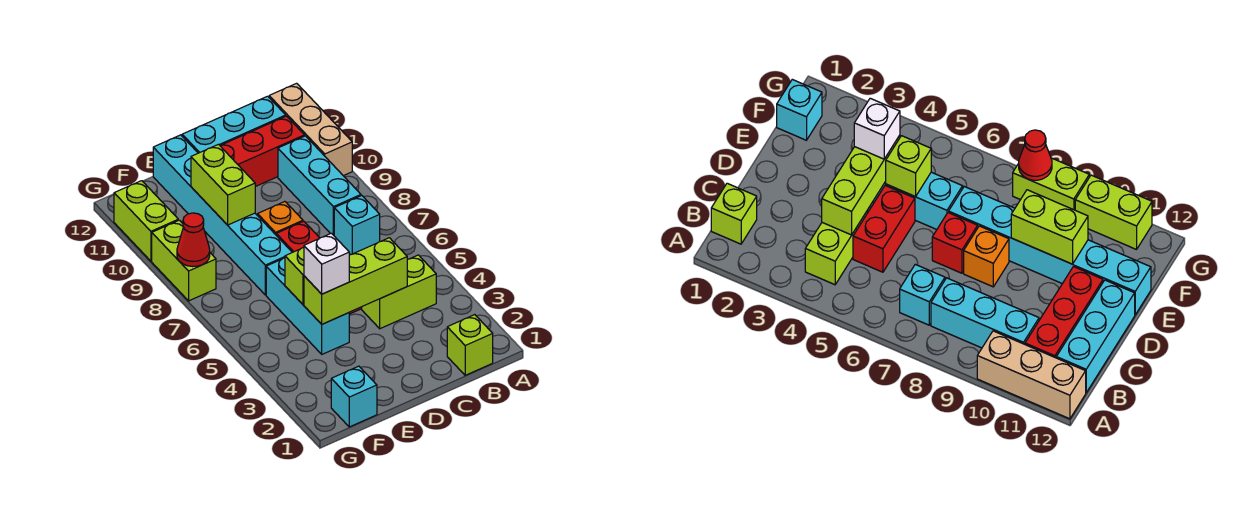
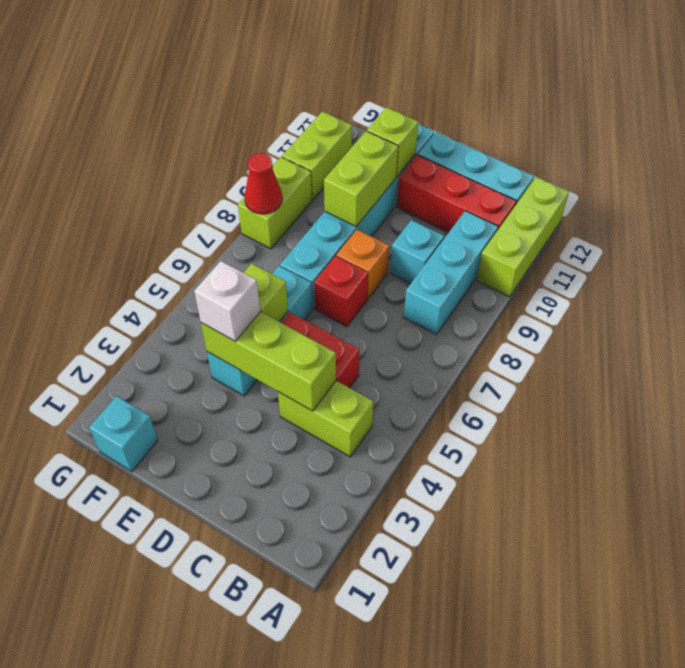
tan 1x3 brick [269,83,352,176] -> lime 1x3 brick [477,177,569,297]
lime 1x1 brick [447,315,493,375] -> lime 1x1 brick moved to [367,107,418,176]
cyan 1x1 brick [334,196,380,255] -> cyan 1x1 brick moved to [390,220,444,284]

